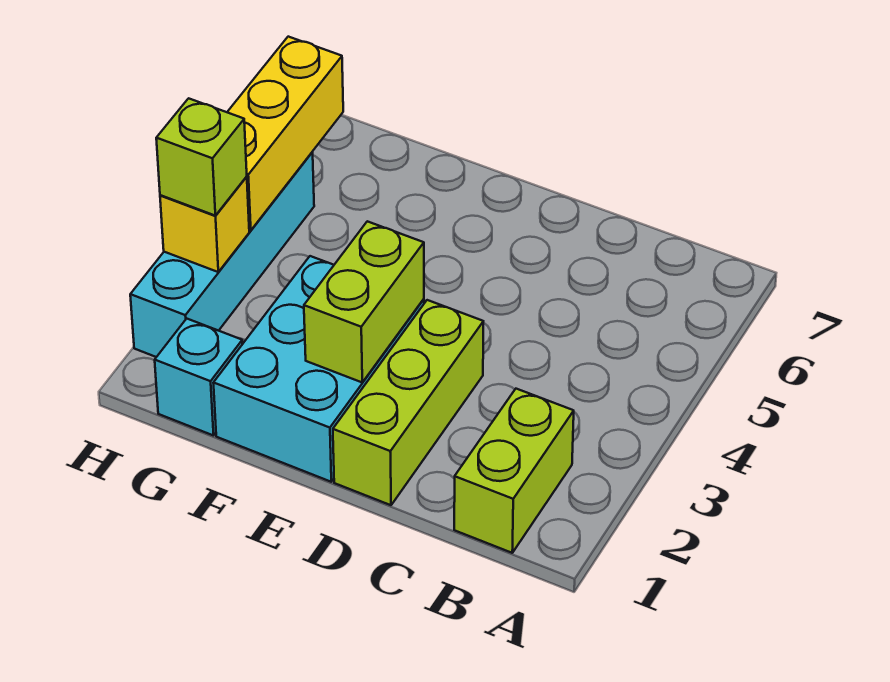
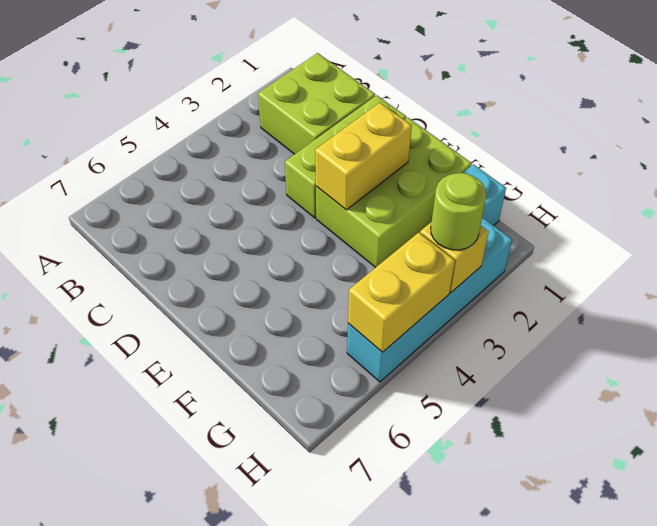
lime 1x2 brick [454,389,574,553] -> lime 2x2 brick [258,53,375,154]
cyan 2x3 brick [214,256,424,482] -> lime 2x3 brick [316,117,472,268]
lime 1x2 brick [304,221,424,382] -> yellow 1x2 brick [315,103,412,210]
lime 1x1 brick [156,98,247,215] -> lime 1x1 round brick [431,173,486,250]
yellow 1x3 brick [227,37,343,230] -> yellow 1x2 brick [348,232,455,352]

